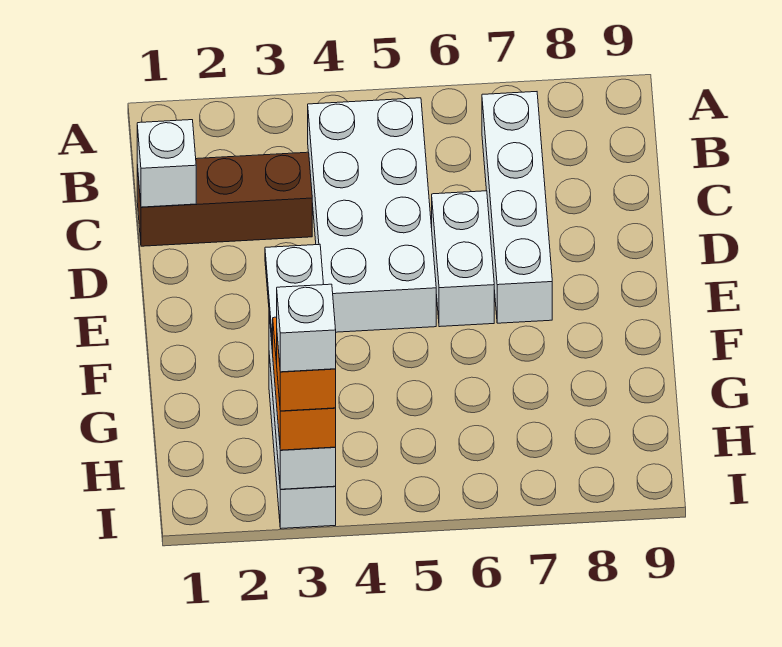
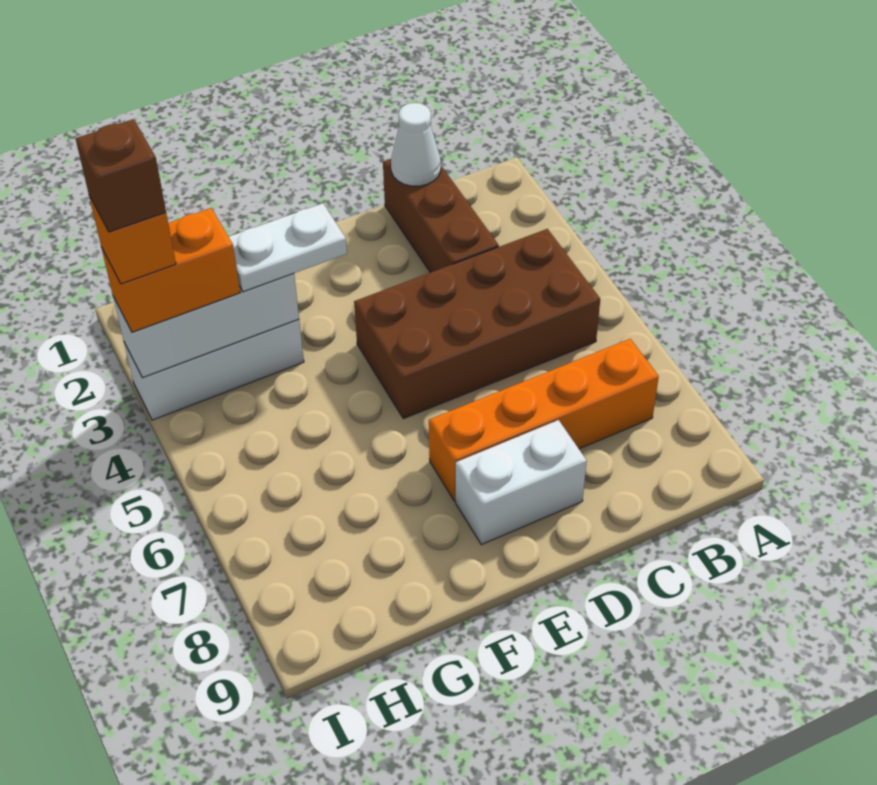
white 2x4 brick [308,98,436,332] -> brown 2x4 brick [354,229,600,419]
white 1x4 brick [482,92,552,323] -> orange 1x4 brick [429,339,659,501]
white 1x1 brick [137,120,196,207] -> white 1x1 cone [391,103,441,186]
white 1x2 brick [432,191,494,327] -> white 1x2 brick moved to [456,420,587,545]
white 1x1 brick [277,284,336,372] -> brown 1x1 brick [76,119,166,232]

